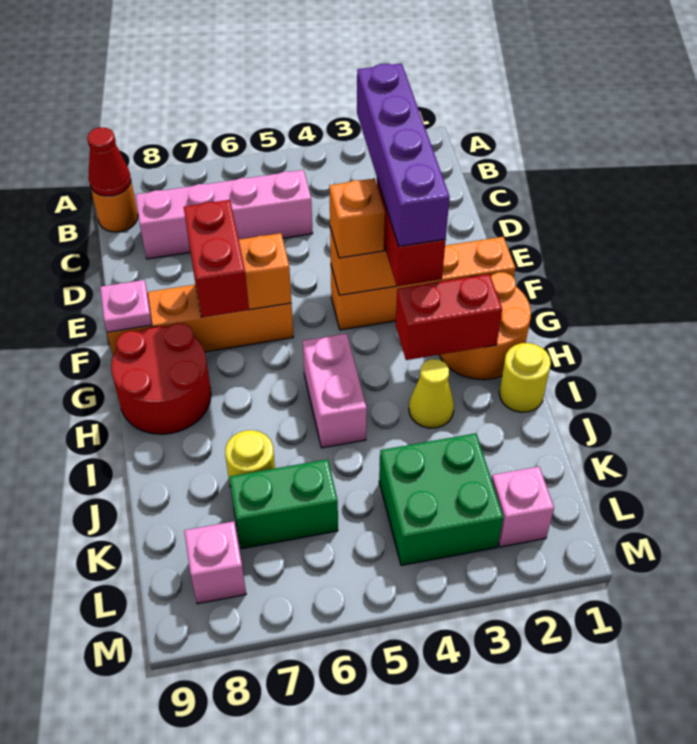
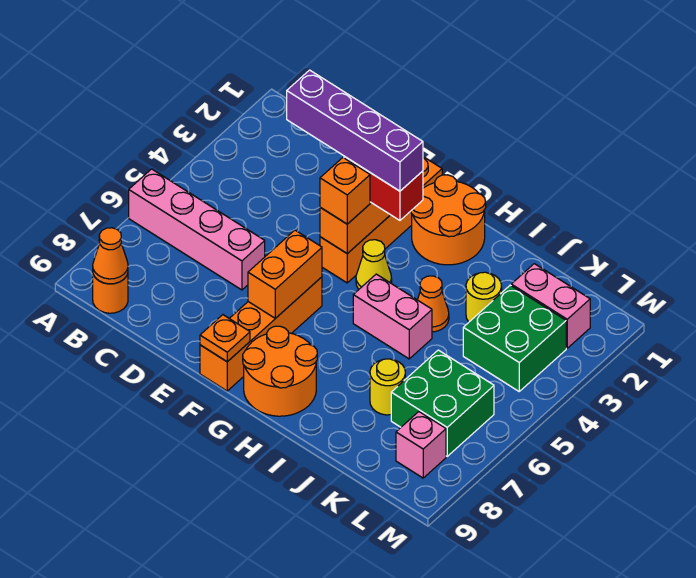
red 1x1 cone [87,127,131,196] -> orange 1x1 cone [93,228,128,284]
pink 1x4 brick [135,170,313,259] -> pink 1x4 brick turned to [129,169,265,290]
red 1x2 brick [184,200,249,317] -> none
pink 1x1 plate [100,280,152,332] -> orange 1x1 plate [200,315,250,362]
red 2x2 round brick [111,323,211,434] -> orange 2x2 round brick [243,326,317,416]
red 1x2 brick [395,274,502,360] -> none
yellow 1x1 round brick [499,343,551,412] -> yellow 1x1 round brick moved to [466,272,502,322]
yellow 1x1 cone [409,359,454,428] -> yellow 1x1 cone moved to [356,240,392,289]
none -> orange 1x1 cone [418,276,449,332]
green 1x2 brick [229,459,338,549] -> green 2x2 brick [391,350,494,456]
pink 1x1 brick [491,467,554,547] -> pink 1x2 brick [511,264,590,348]

